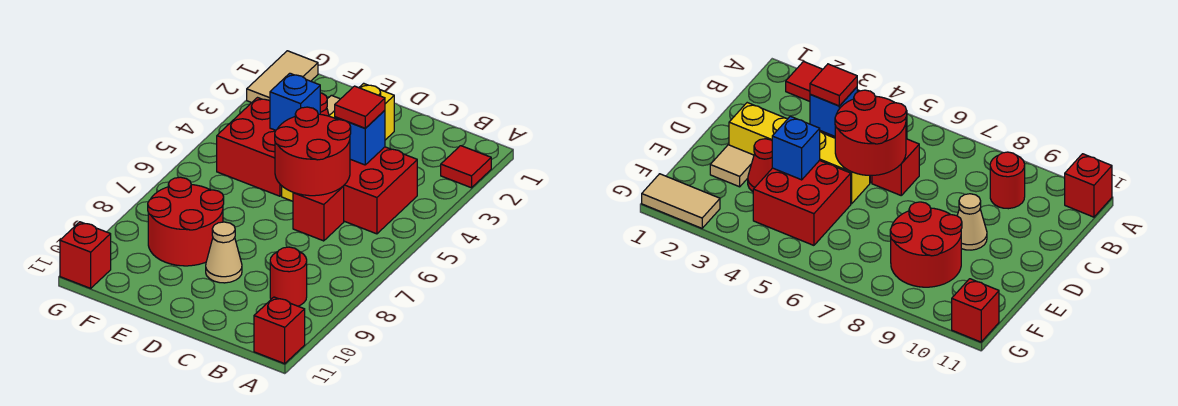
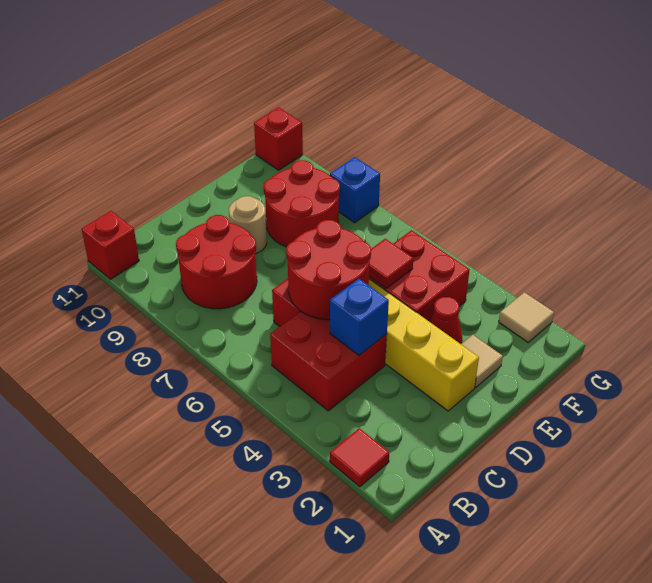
red 1x1 round brick [270,247,307,306] -> red 2x2 round brick [176,215,257,309]
red 1x1 tile [335,86,385,128] -> red 1x1 tile moved to [369,239,413,288]
tan 1x1 cone [206,222,242,283] -> tan 1x1 round brick [229,196,267,254]
blue 1x1 brick [270,73,320,130] -> blue 1x1 brick moved to [330,157,380,223]
tan 1x2 tile [247,51,318,103] -> tan 1x1 tile [499,292,554,342]

